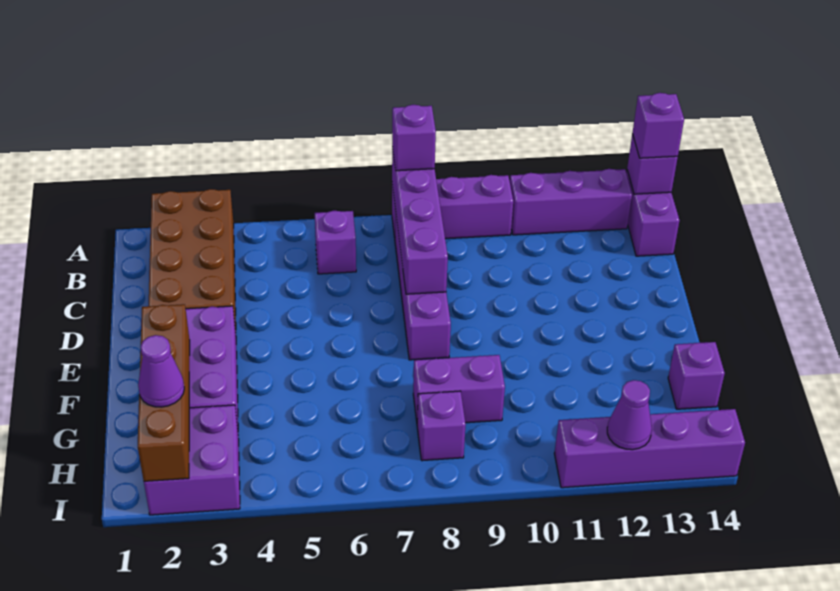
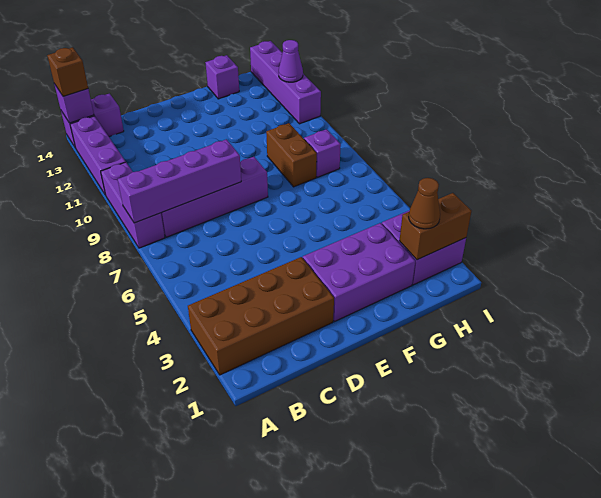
purple 1x1 brick [392,105,436,171] -> none
purple 1x1 brick [633,93,684,158] -> brown 1x1 brick [47,47,88,97]
purple 1x1 brick [315,211,356,274] -> none
brown 1x4 brick [138,304,190,481] -> brown 1x2 brick [399,193,471,260]
purple 1x2 brick [413,355,505,423] -> brown 1x2 brick [266,123,317,187]
purple 1x1 cone [138,335,184,407] -> brown 1x1 cone [409,178,440,229]

